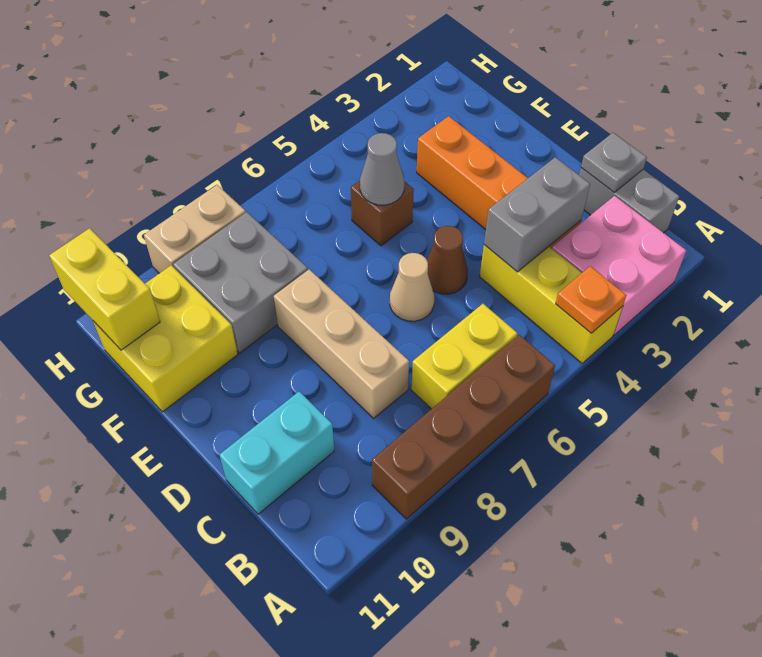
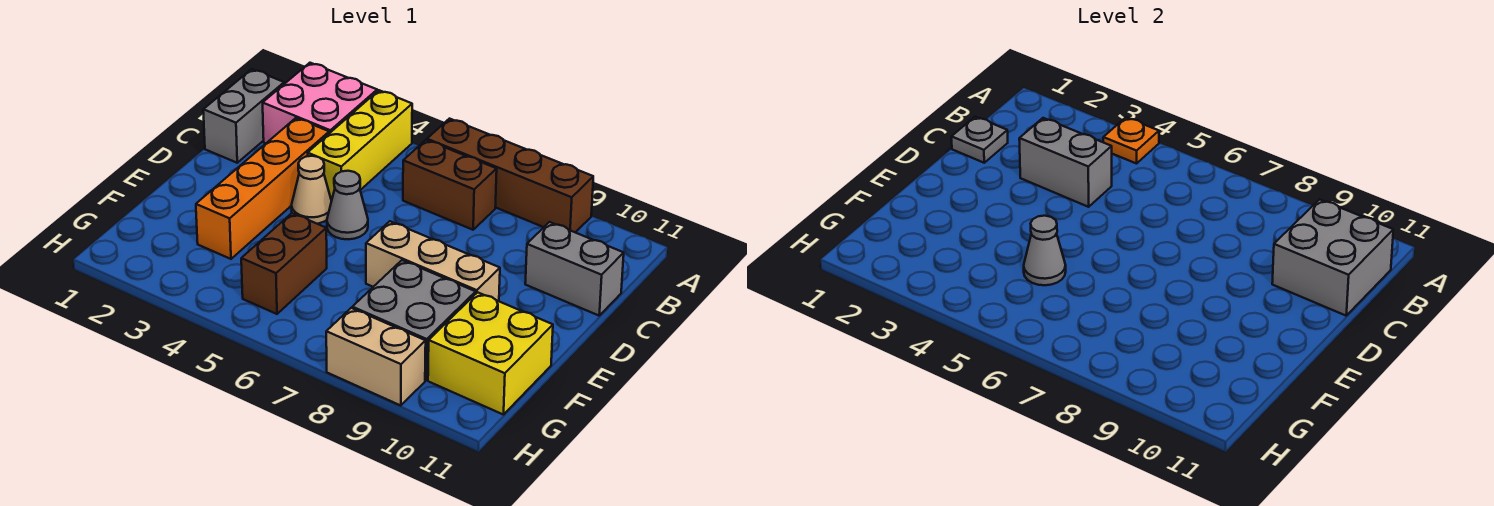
yellow 1x2 brick [411,304,517,409] -> brown 1x2 brick [403,140,497,230]
none -> grey 2x2 brick [1272,199,1393,316]
tan 1x3 brick [274,269,409,418] -> tan 1x3 brick turned to [366,221,500,301]
cyan 1x2 brick [219,392,334,514] -> grey 1x2 brick [525,222,624,316]
brown 1x1 cone [427,226,468,294] -> grey 1x1 cone [327,171,368,239]
tan 1x1 cone [390,253,434,321] -> tan 1x1 cone moved to [291,156,331,224]
brown 1x1 brick [351,181,414,246] -> brown 1x2 brick [241,213,327,314]
yellow 1x2 brick [49,228,160,350] -> none

